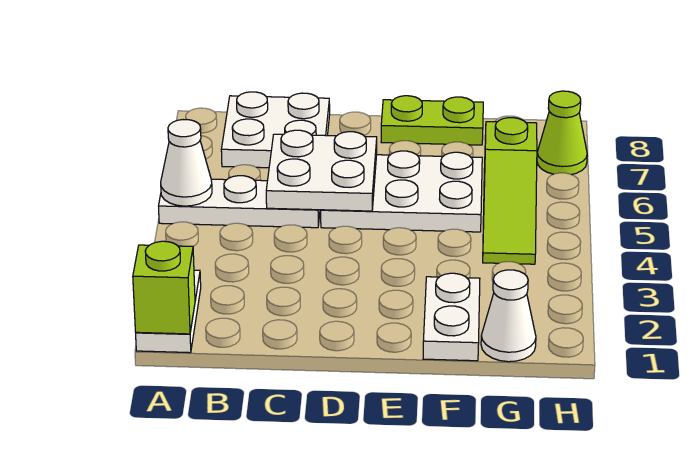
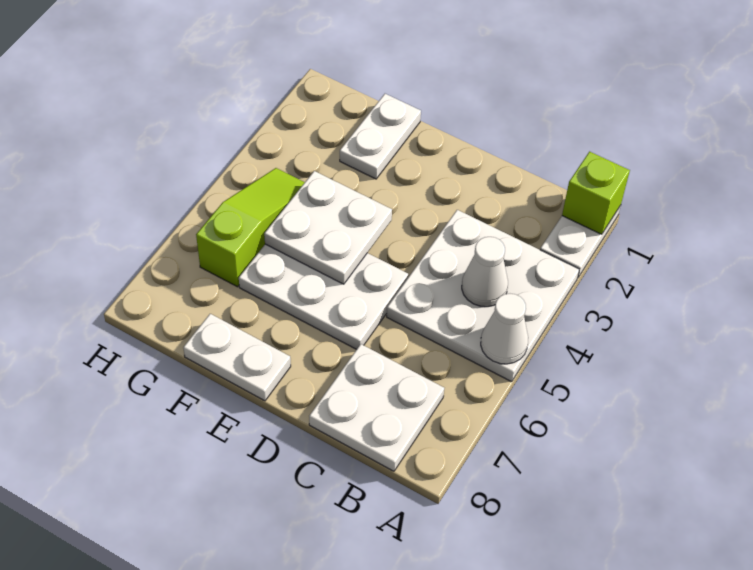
white 1x3 plate [159,176,320,228] -> white 3x3 plate [387,210,579,382]
white 2x2 plate [266,130,377,211] -> white 2x2 plate moved to [264,171,392,284]
lime 1x2 plate [381,96,483,145] -> white 1x2 plate [183,314,291,401]
white 1x1 cone [481,270,536,362] -> white 1x1 cone moved to [462,237,508,307]
lime 1x1 cone [537,91,587,175] -> none

